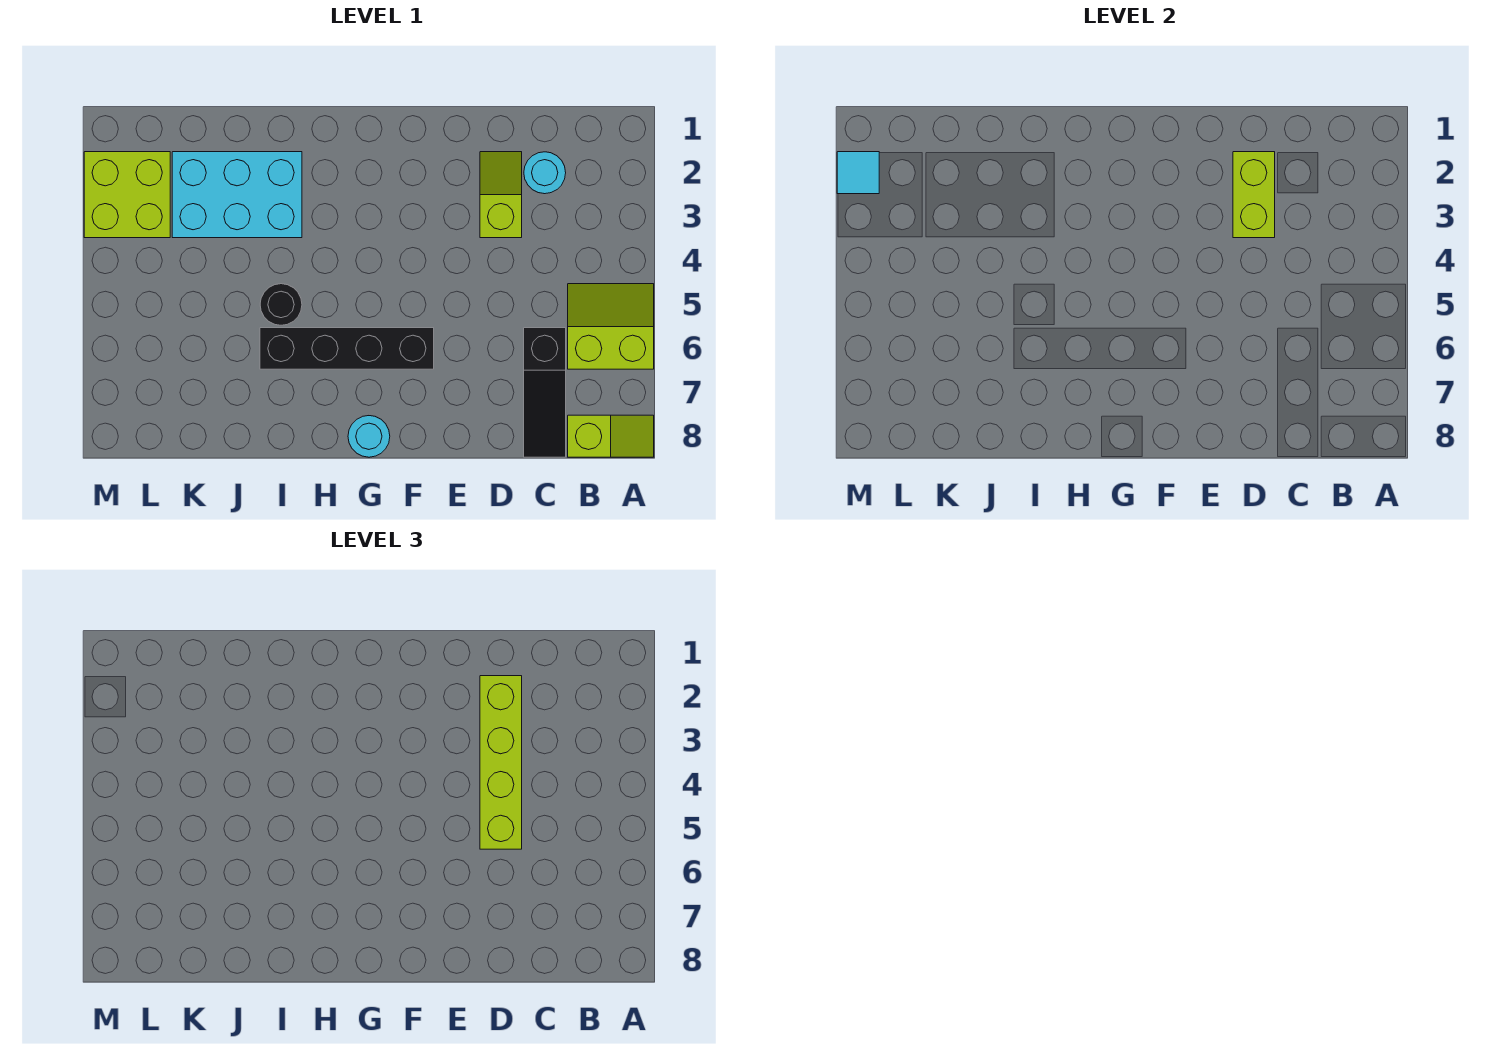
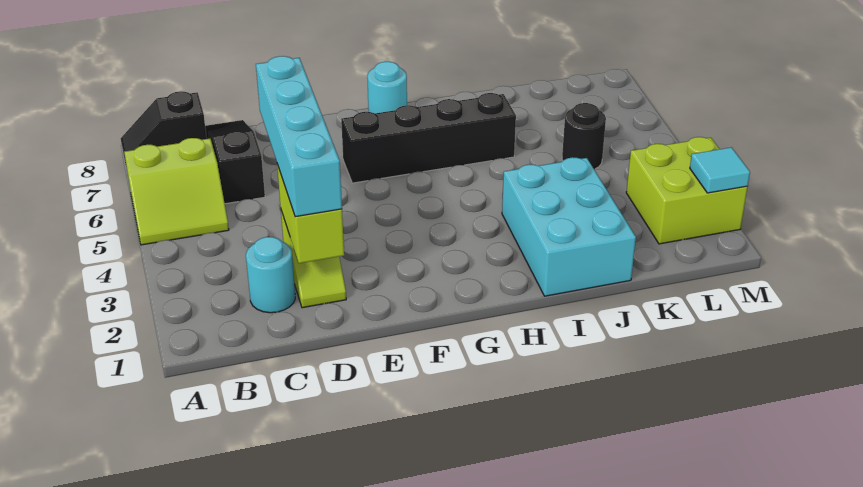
lime 1x2 slope [568,415,654,457] -> black 1x2 slope [121,91,207,168]
lime 1x4 brick [480,676,522,849] -> cyan 1x4 brick [256,56,342,217]
cyan 2x3 brick [172,152,302,238] -> cyan 2x3 brick turned to [502,157,636,296]
black 1x1 round brick [260,284,302,325] -> black 1x1 round brick moved to [562,103,606,169]

